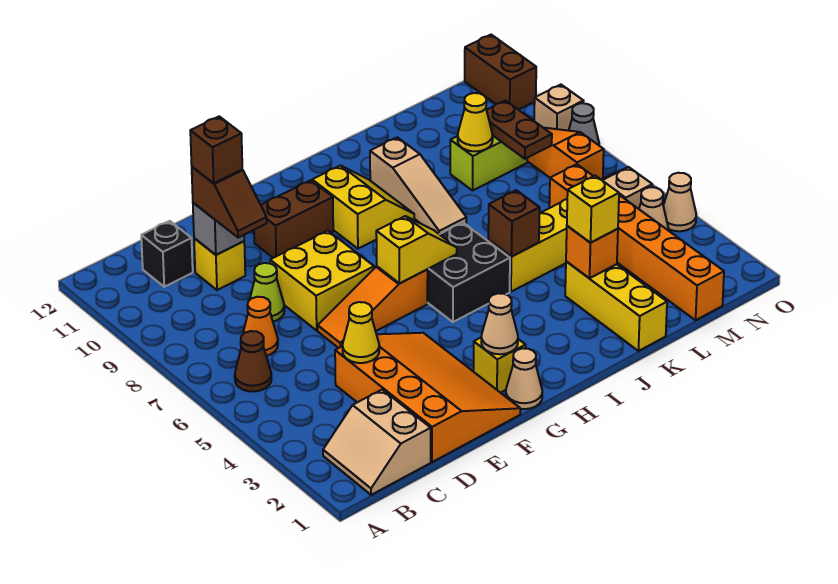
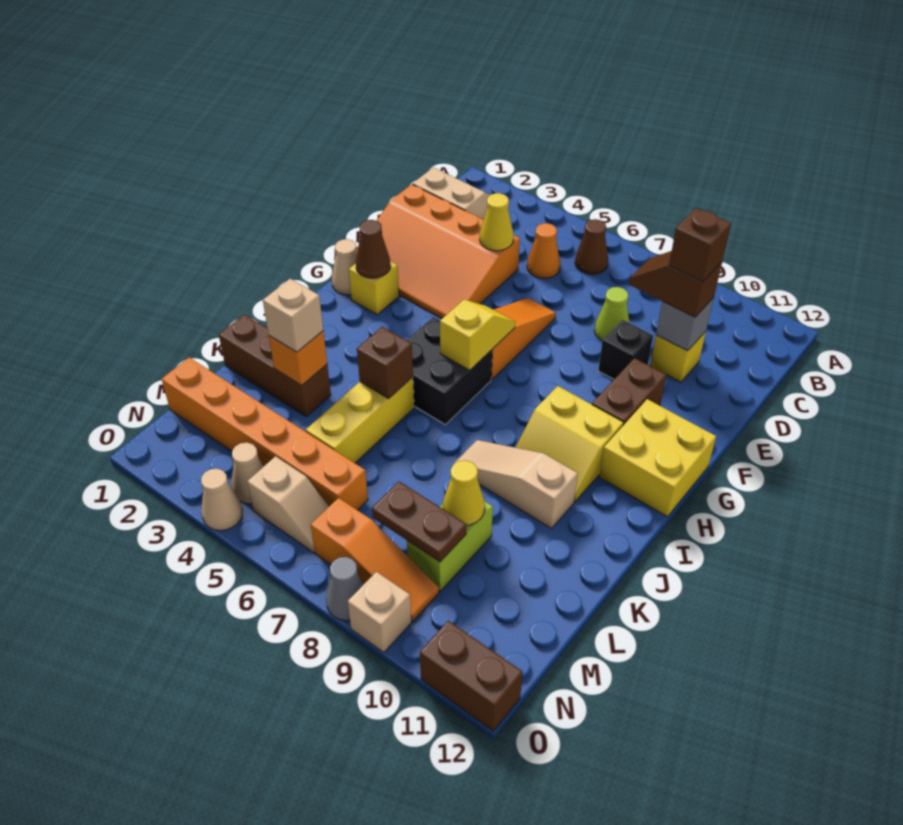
orange 1x1 cone [243,297,278,356] -> orange 1x1 cone moved to [527,223,560,278]
black 1x1 brick [141,221,193,287] -> black 1x1 brick moved to [598,320,653,379]
yellow 2x2 brick [270,231,374,330] -> yellow 2x2 brick moved to [599,399,716,517]
tan 1x1 cone [481,293,518,354] -> brown 1x1 cone [356,220,390,278]
yellow 1x2 slope [376,216,457,283] -> yellow 1x2 slope turned to [440,300,515,370]
yellow 1x3 brick [565,262,667,351] -> brown 1x3 brick [219,314,331,416]
yellow 1x1 brick [567,176,619,243] -> tan 1x1 brick [263,279,323,352]

